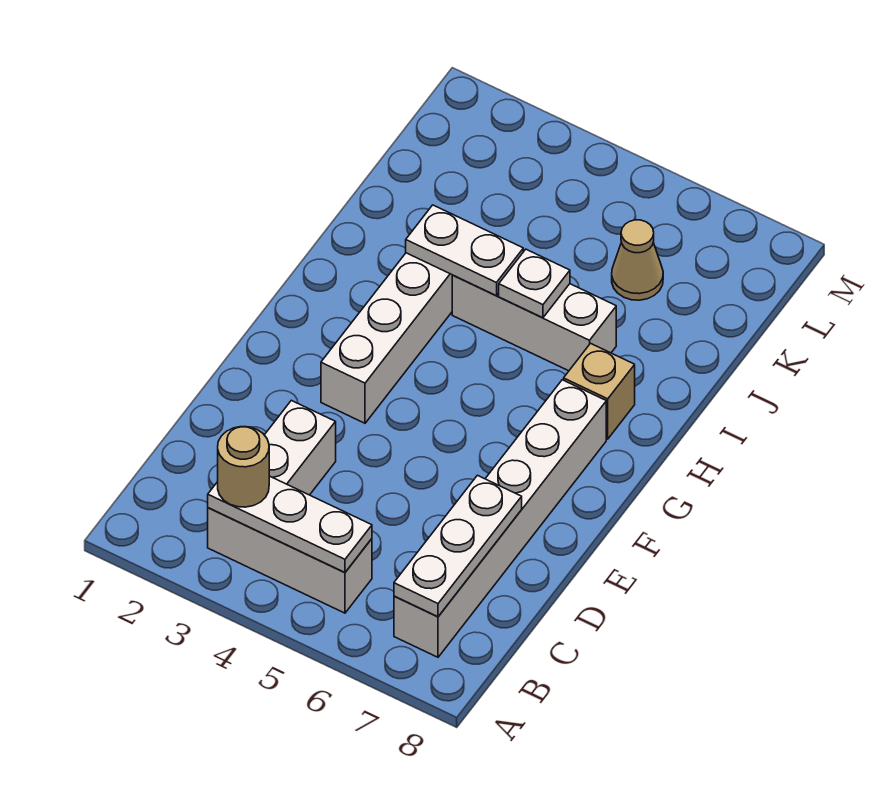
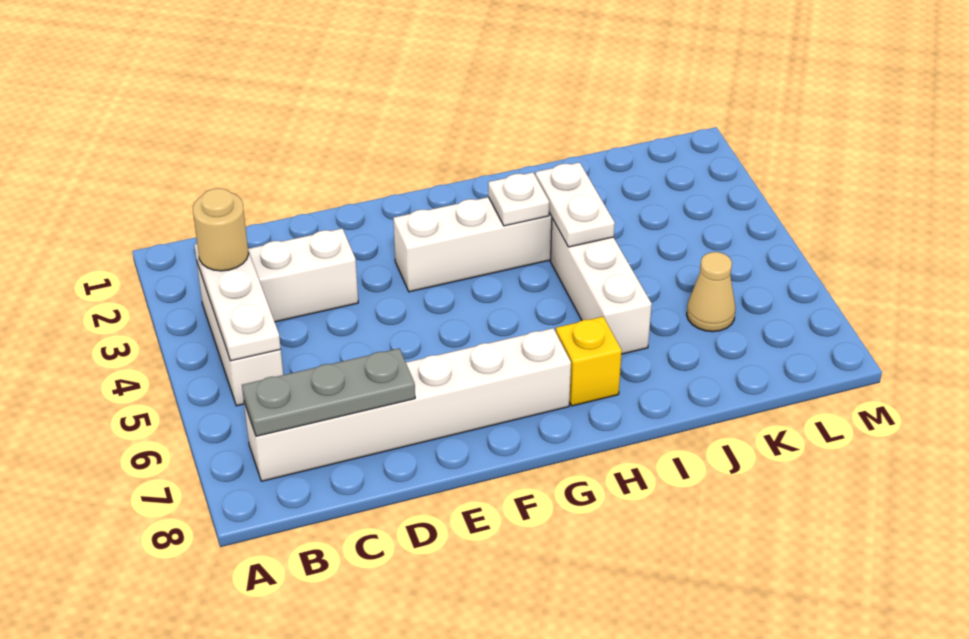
white 1x3 plate [394,475,522,617] -> grey 1x3 plate [242,348,415,436]
tan 1x1 brick [564,343,635,439] -> yellow 1x1 brick [556,317,622,406]
white 1x1 plate [499,249,570,318] -> white 1x1 plate moved to [488,172,549,226]

